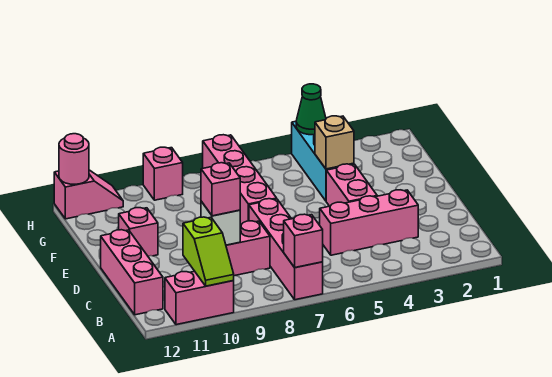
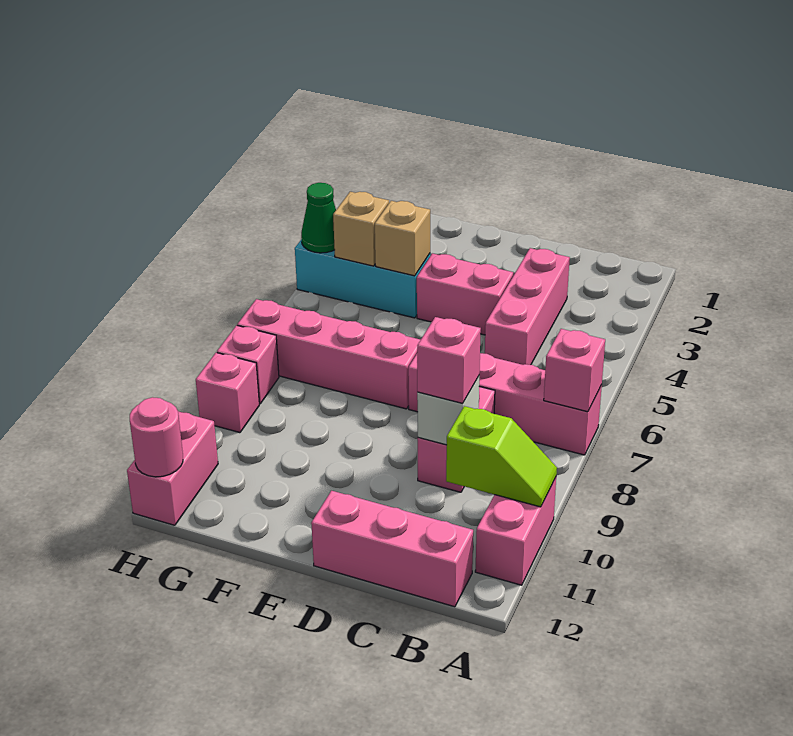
pink 1x1 brick [119,208,158,256] -> pink 1x1 brick moved to [217,325,279,404]
none -> tan 1x1 brick [333,192,389,266]
pink 1x2 slope [54,170,123,219] -> pink 1x2 brick [127,411,218,525]

